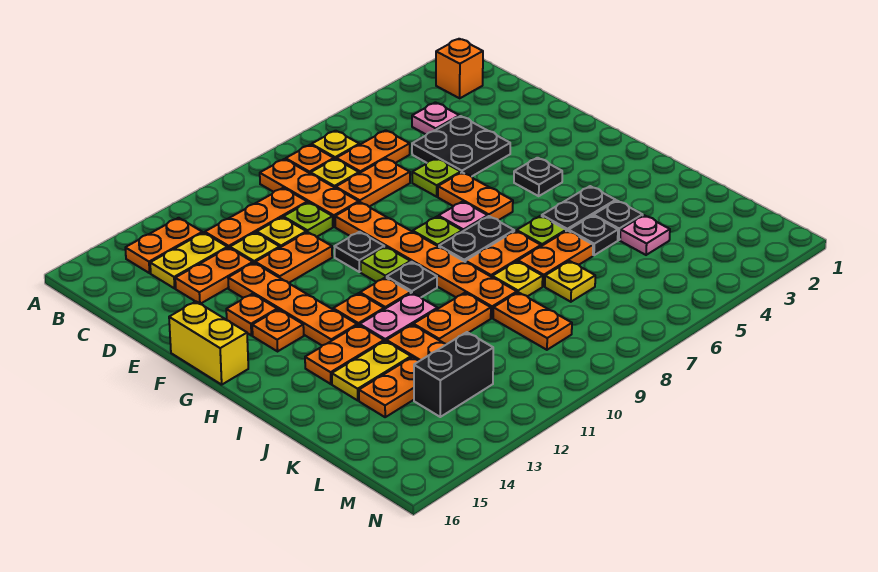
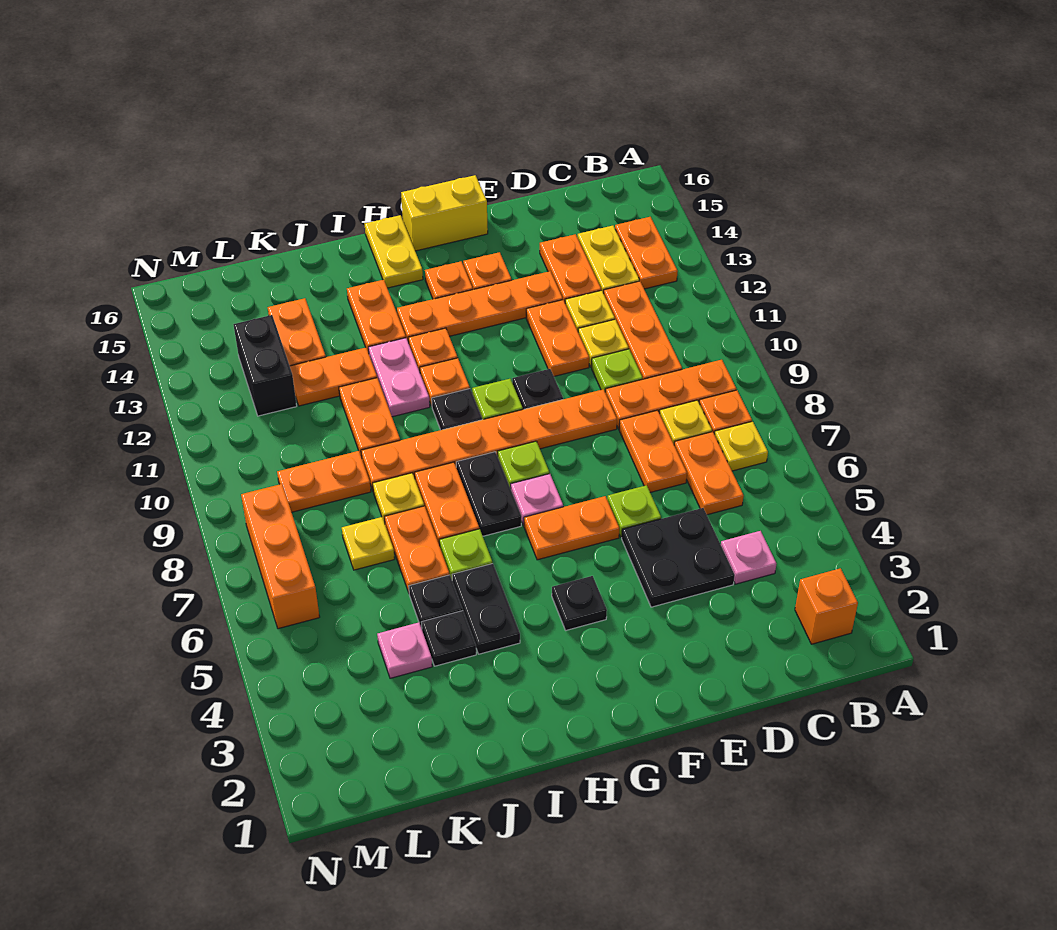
yellow 1x2 plate [332,341,411,401] -> yellow 1x2 plate moved to [365,215,423,288]
none -> orange 1x3 brick [241,484,320,629]

